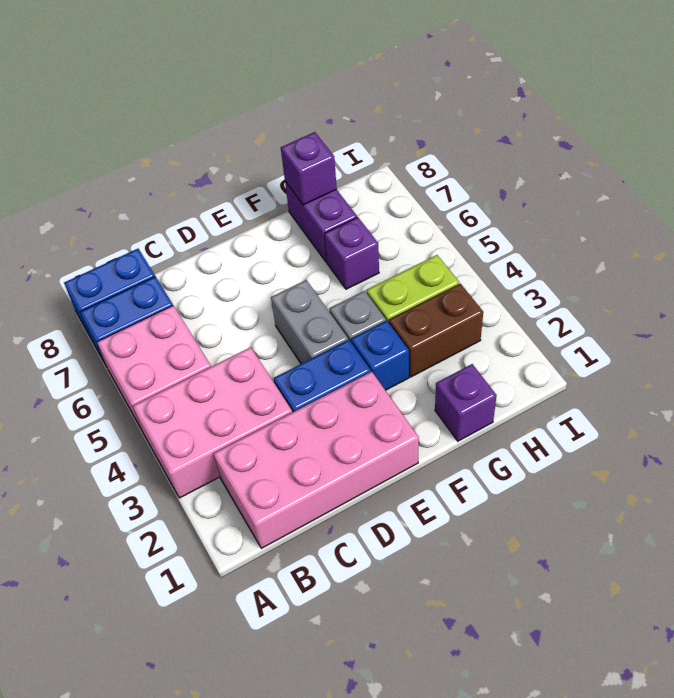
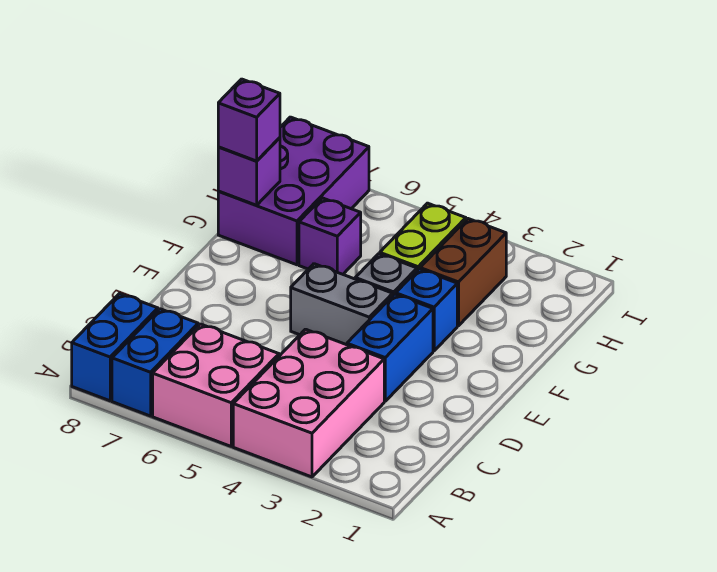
pink 2x4 brick [213,372,419,548] -> none
purple 1x1 brick [435,364,497,441] -> purple 1x1 brick moved to [218,79,280,161]
purple 1x2 brick [285,181,357,262] -> purple 2x3 brick [218,117,369,265]

